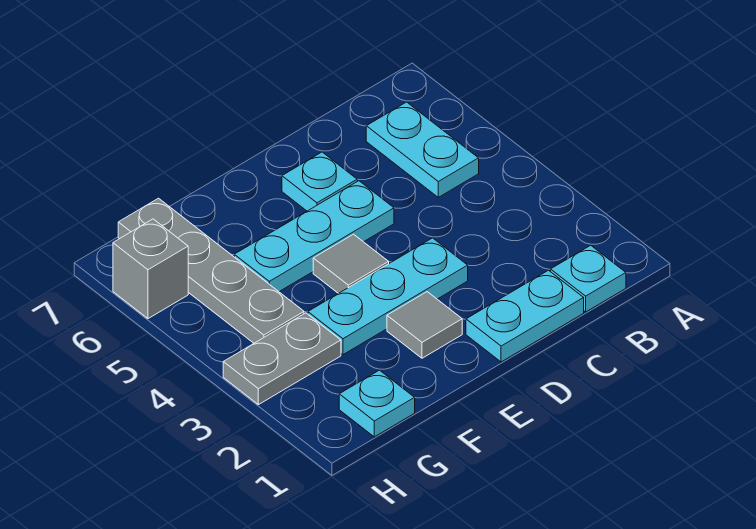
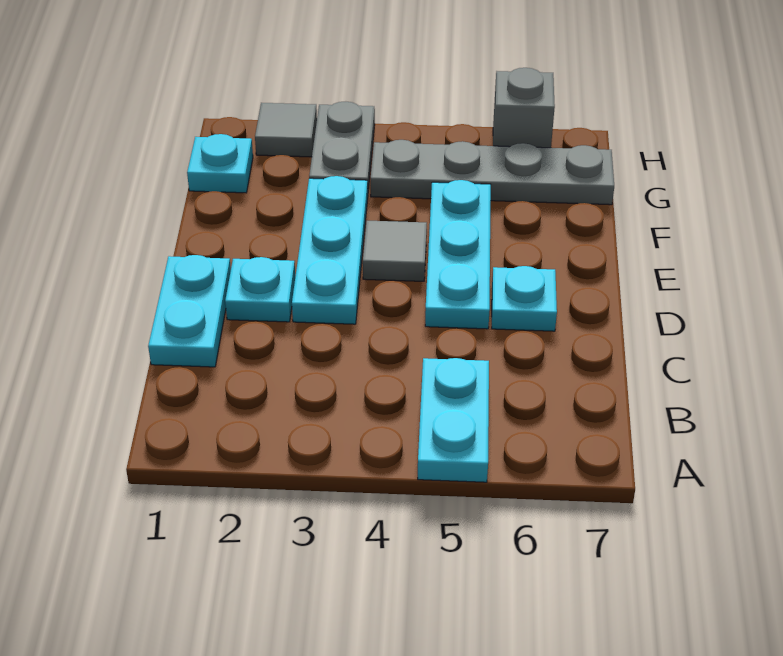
cyan 1x1 plate [551,245,626,312] -> cyan 1x1 plate moved to [225,257,295,322]
cyan 1x2 plate [366,102,479,197] -> cyan 1x2 plate turned to [418,358,489,482]
grey 1x1 tile [387,292,462,358] -> grey 1x1 tile moved to [255,103,317,157]

